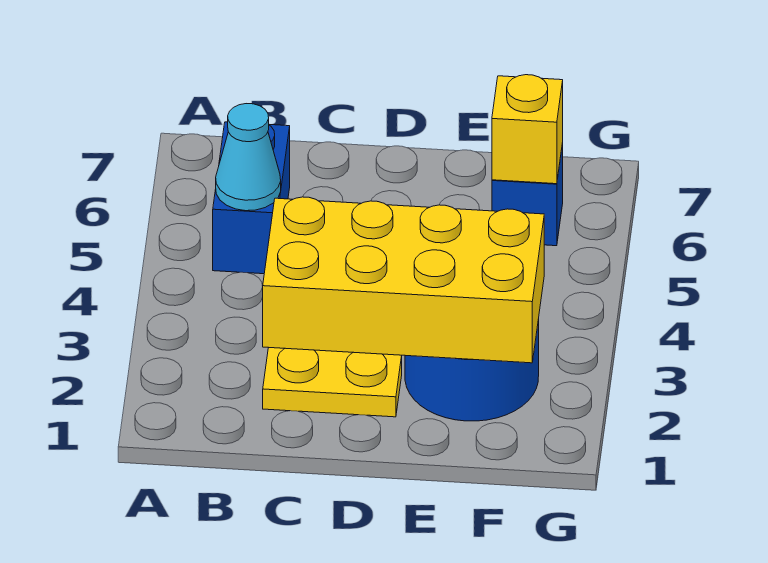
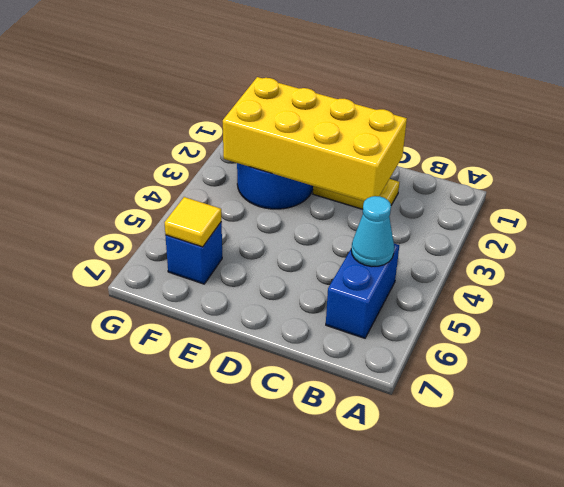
yellow 1x1 brick [492,75,563,184] -> yellow 1x1 tile [165,197,221,247]

